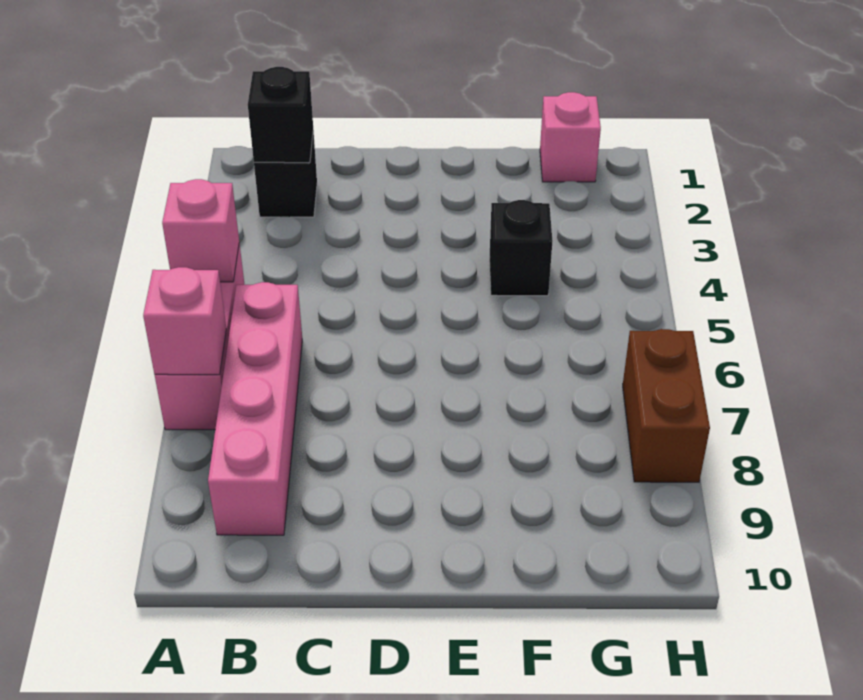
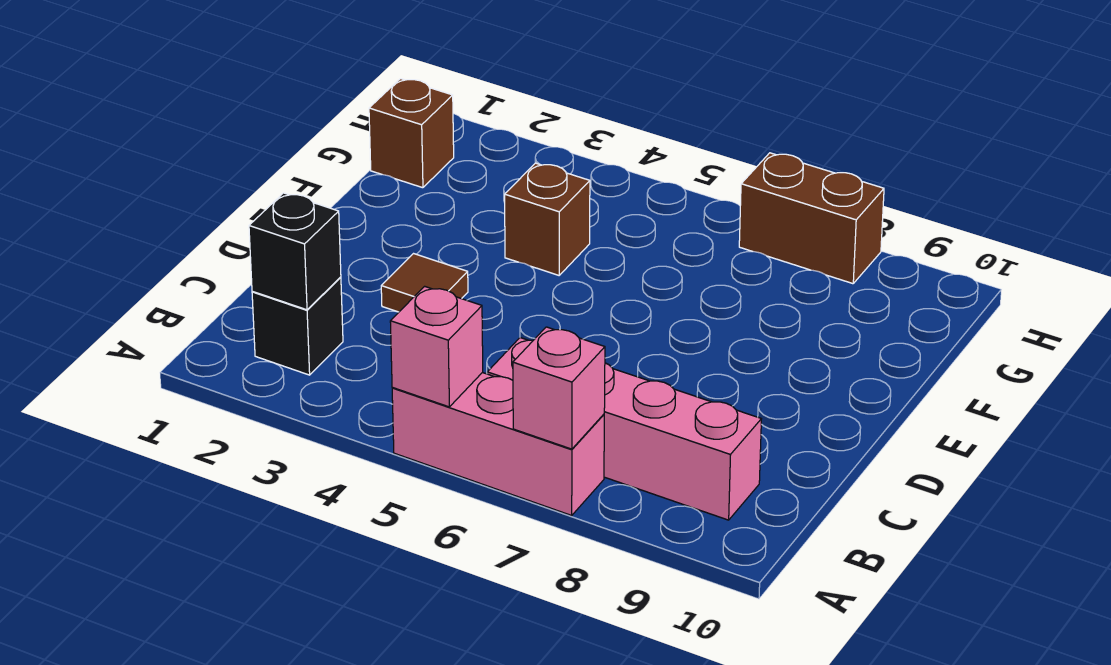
none -> brown 1x1 tile [381,254,468,312]
black 1x1 brick [489,200,553,296] -> brown 1x1 brick [505,163,590,275]
pink 1x1 brick [540,92,601,182] -> brown 1x1 brick [369,79,454,188]

